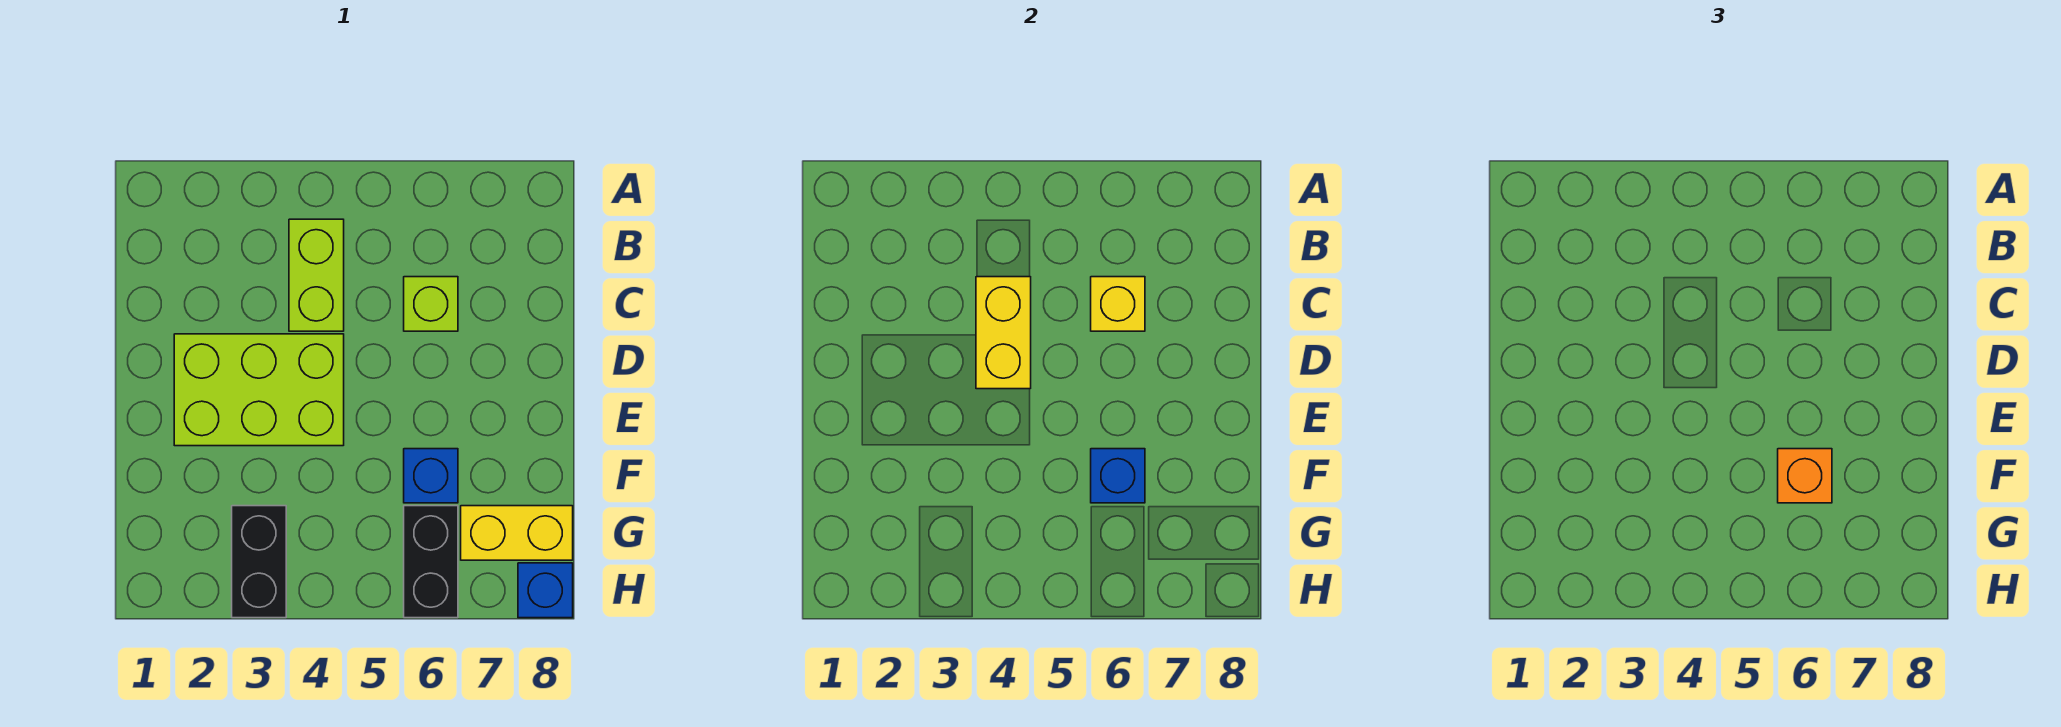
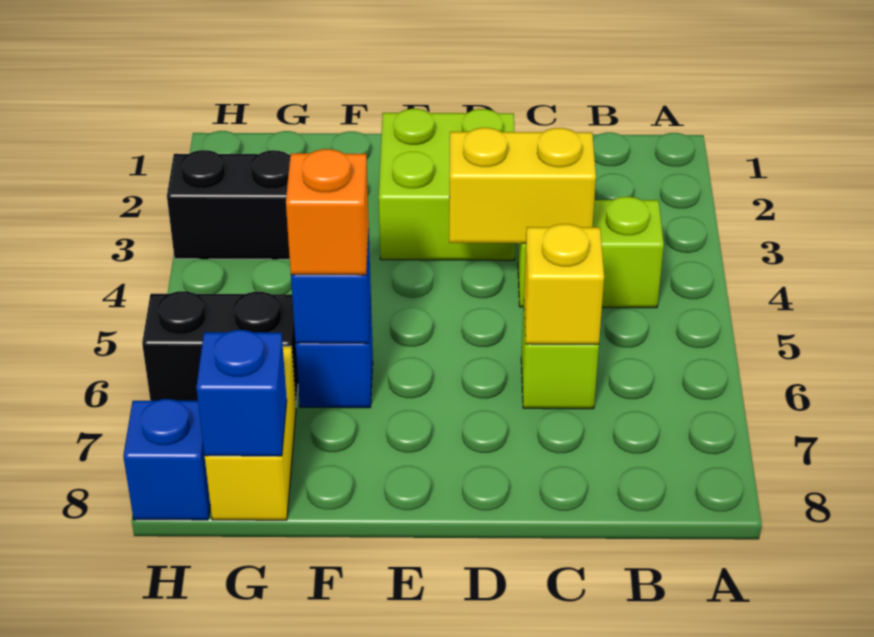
lime 2x3 brick [174,334,344,446] -> lime 2x2 brick [379,109,515,260]
none -> blue 1x1 brick [196,330,287,456]

